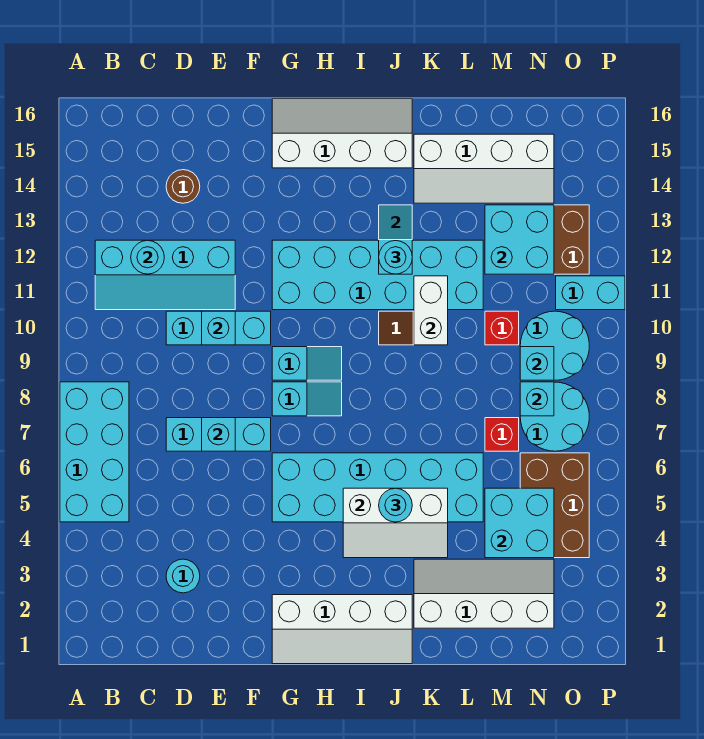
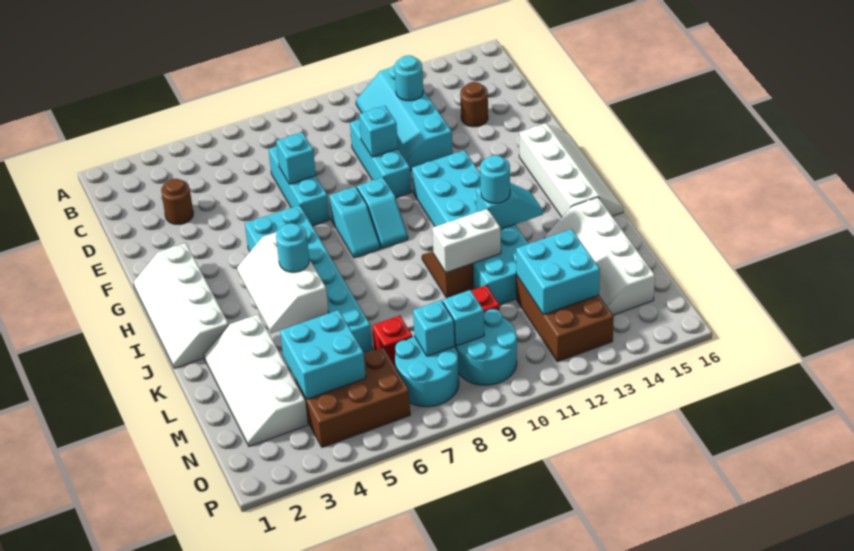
cyan 2x4 brick [60,382,129,522] -> none
cyan 1x1 round brick [166,559,200,593] -> brown 1x1 round brick [161,179,193,224]
white 2x4 slope [414,559,554,628] -> white 2x4 slope turned to [204,314,308,447]
cyan 1x2 brick [556,276,625,310] -> none

